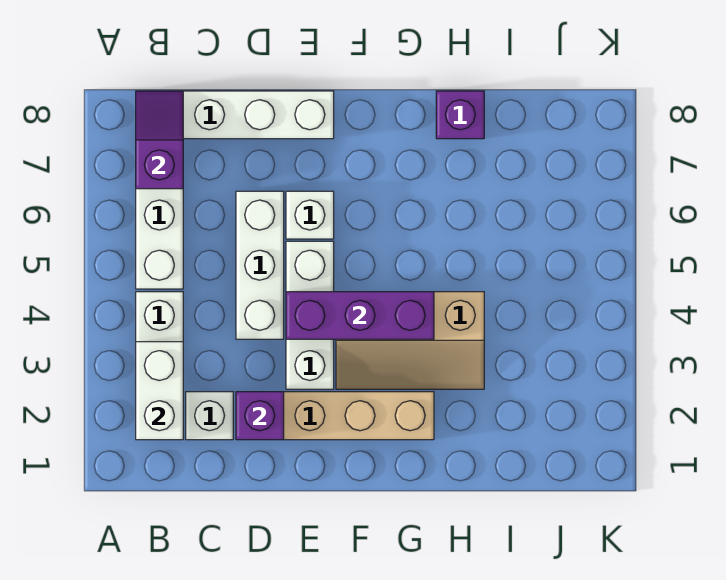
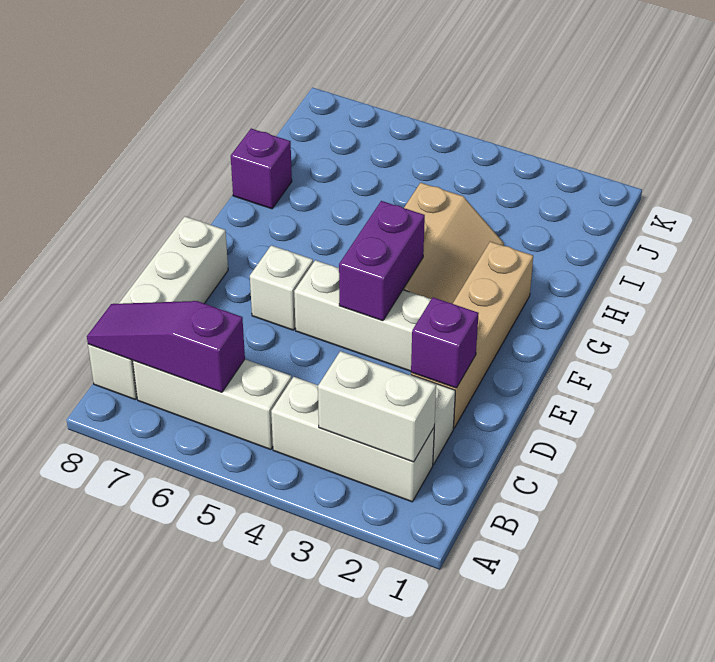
purple 1x2 slope [136,91,183,189] -> purple 1x3 slope [87,301,245,392]
white 1x3 brick [236,191,284,339] -> none
purple 1x3 brick [286,292,434,339] -> purple 1x2 brick [339,201,425,321]

